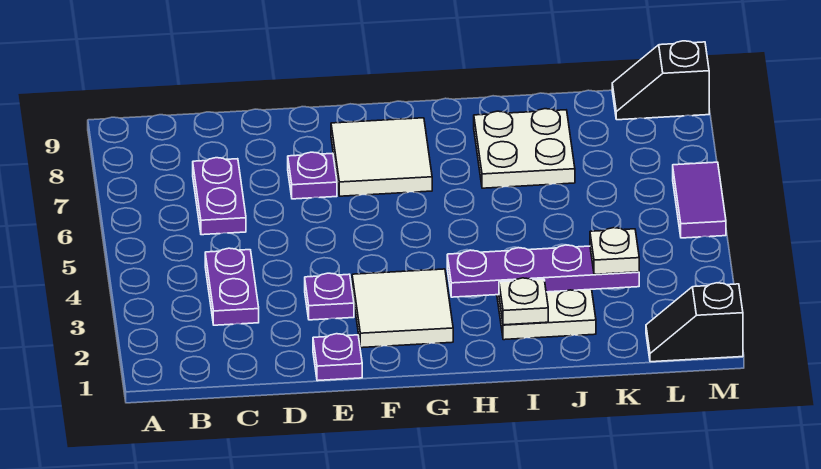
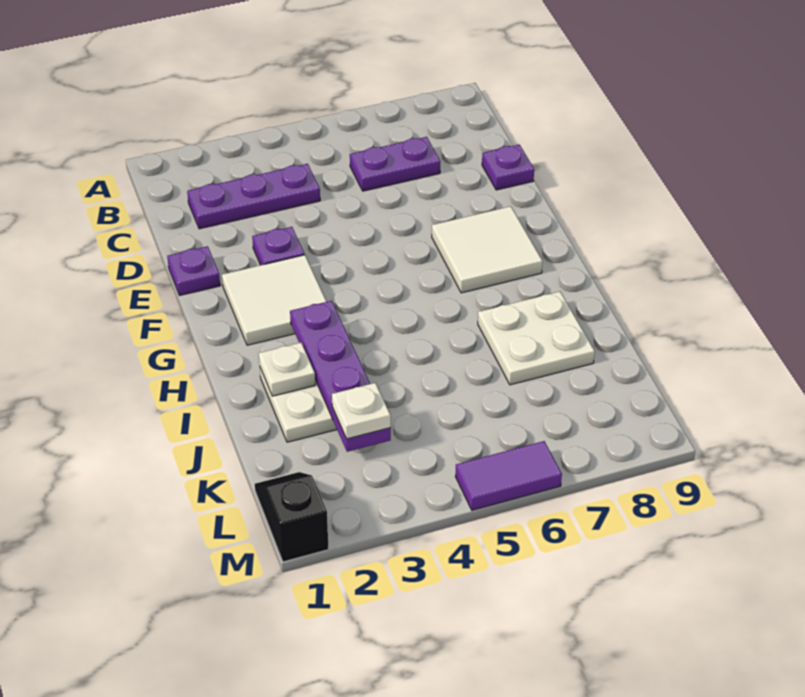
purple 1x2 plate [205,248,259,325] -> purple 1x3 plate [187,164,320,229]
purple 1x1 plate [288,152,337,199] -> purple 1x1 plate moved to [482,145,534,190]
black 1x2 slope [612,41,709,120] -> none

